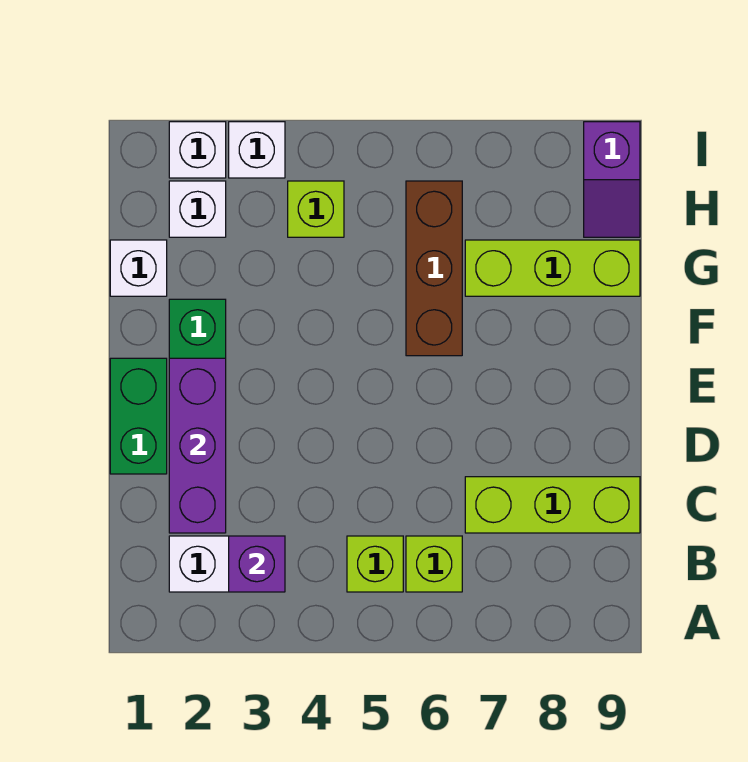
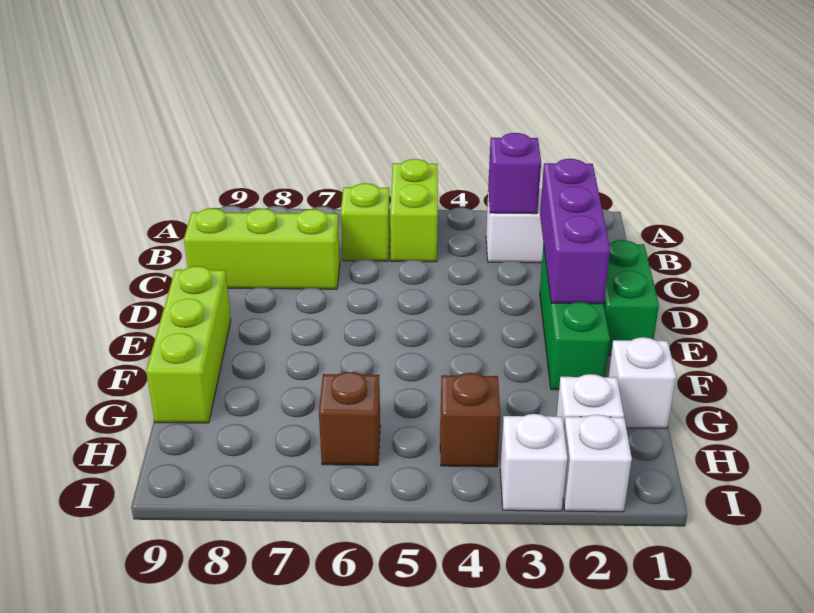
lime 1x1 brick [347,536,403,592] -> lime 1x2 brick [390,159,438,262]
brown 1x3 brick [406,181,462,356] -> brown 1x1 brick [319,372,380,465]
lime 1x3 brick [465,240,640,296] -> lime 1x3 brick turned to [146,266,231,423]
lime 1x1 brick [288,181,344,237] -> brown 1x1 brick [440,373,500,467]
purple 1x2 slope [584,122,640,237] -> none

